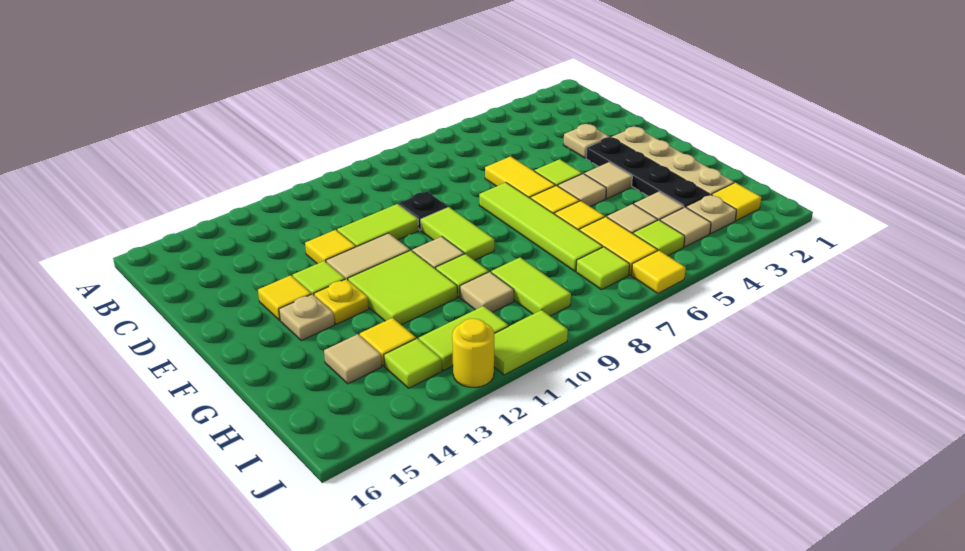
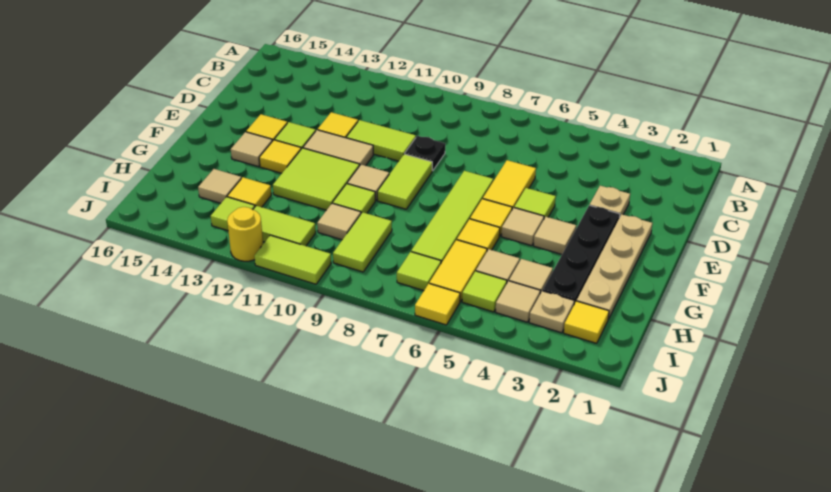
yellow 1x1 plate [314,279,369,324] -> yellow 1x1 tile [259,140,301,173]
tan 1x1 plate [279,294,335,341] -> tan 1x1 tile [231,132,272,167]

